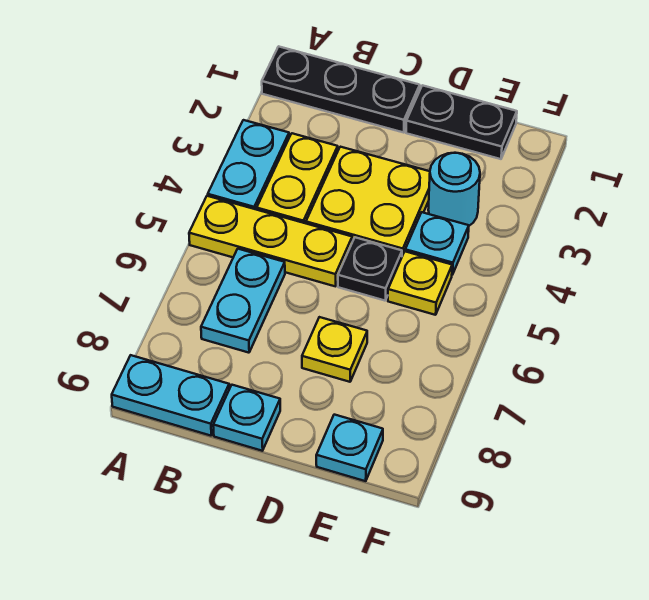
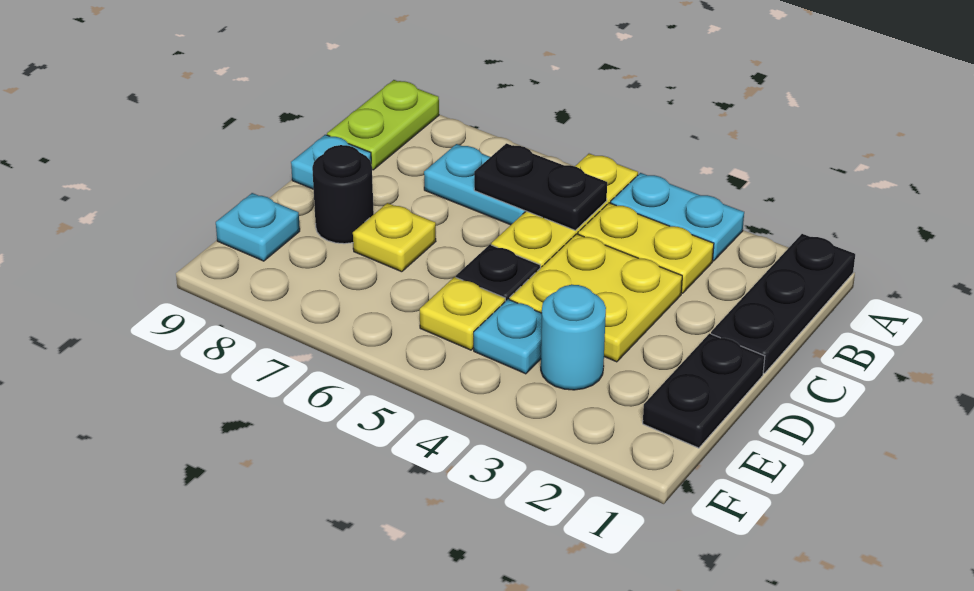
cyan 1x2 plate [112,355,229,436] -> lime 1x2 plate [327,80,439,170]
none -> black 1x2 plate [474,143,607,231]
none -> black 1x1 round brick [312,145,374,244]

